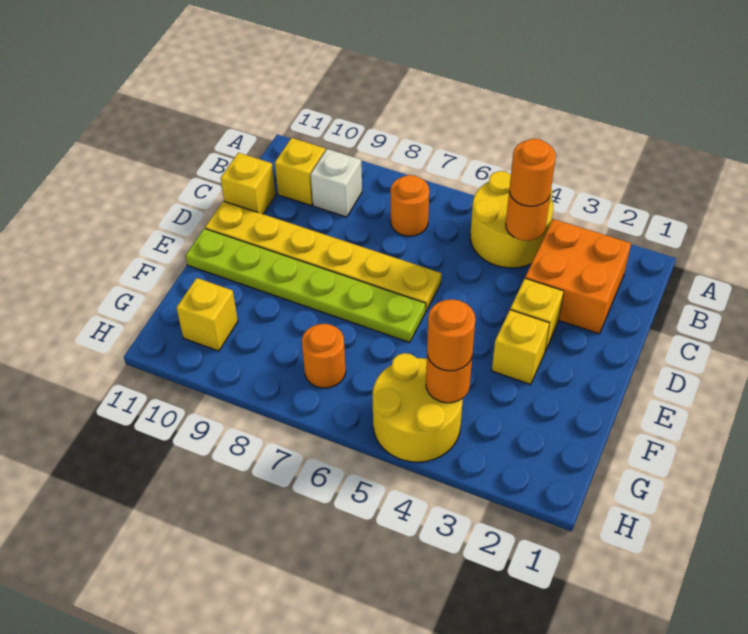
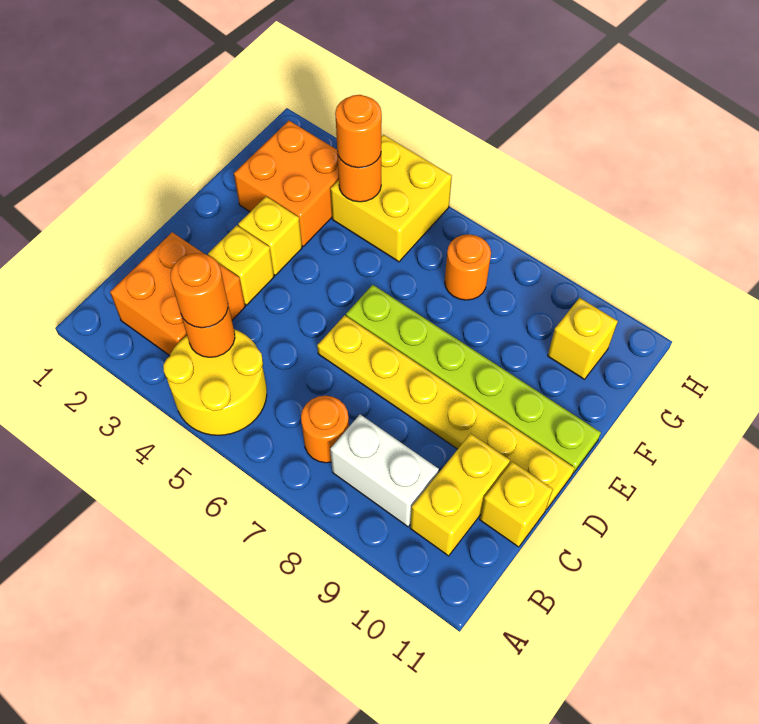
white 1x1 brick [311,149,362,217] -> white 1x2 brick [330,415,439,527]
yellow 1x1 brick [275,138,326,205] -> yellow 1x2 brick [410,434,510,556]
none -> orange 2x2 brick [234,121,339,246]
yellow 2x2 round brick [372,353,463,462] -> yellow 2x2 brick [330,135,452,262]

